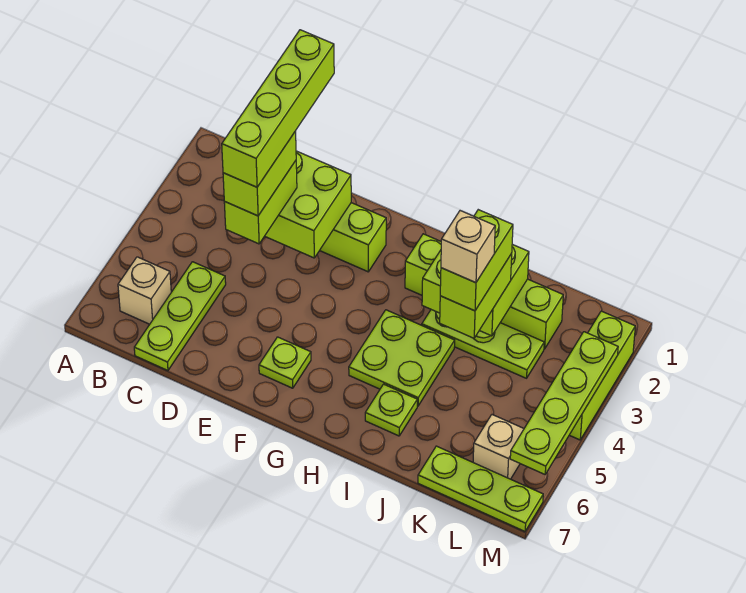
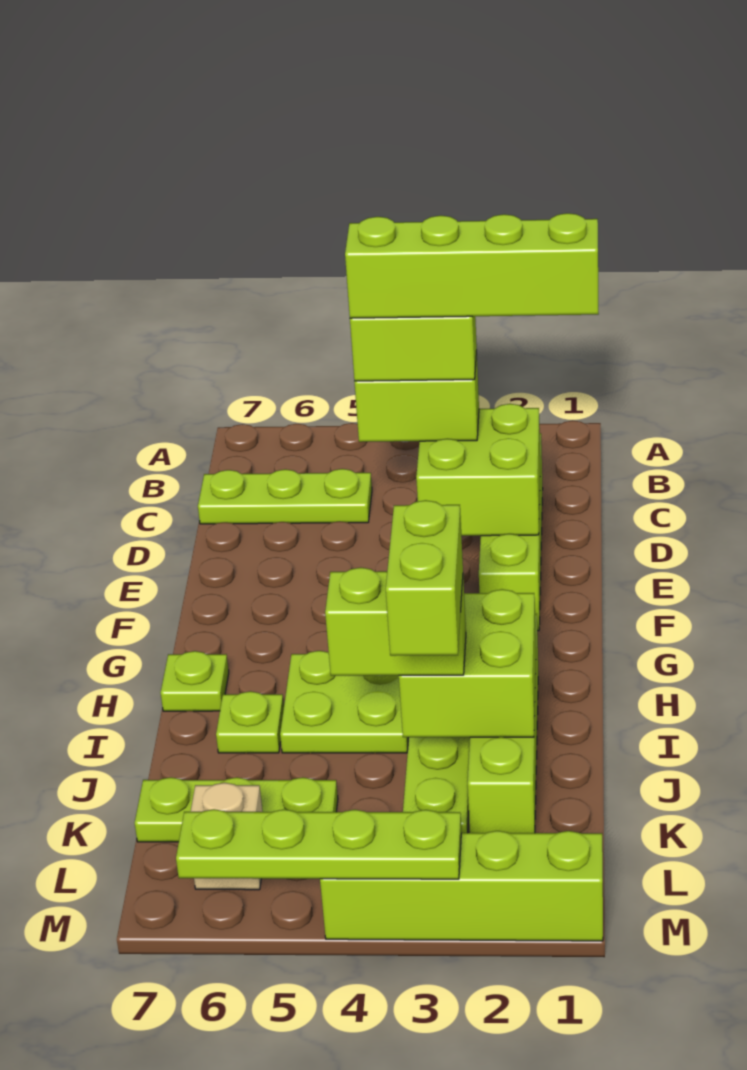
tan 1x1 brick [118,257,171,324] -> none
lime 1x1 plate [259,337,311,388] -> lime 1x1 plate moved to [161,651,229,711]
lime 1x2 brick [440,210,513,311] -> lime 1x2 brick turned to [386,500,463,656]
tan 1x1 brick [441,211,495,283] -> none
lime 1x3 plate [418,446,543,531] -> lime 1x3 plate turned to [135,777,338,842]
lime 1x3 brick [570,311,635,440] -> lime 1x4 brick [320,831,603,941]

